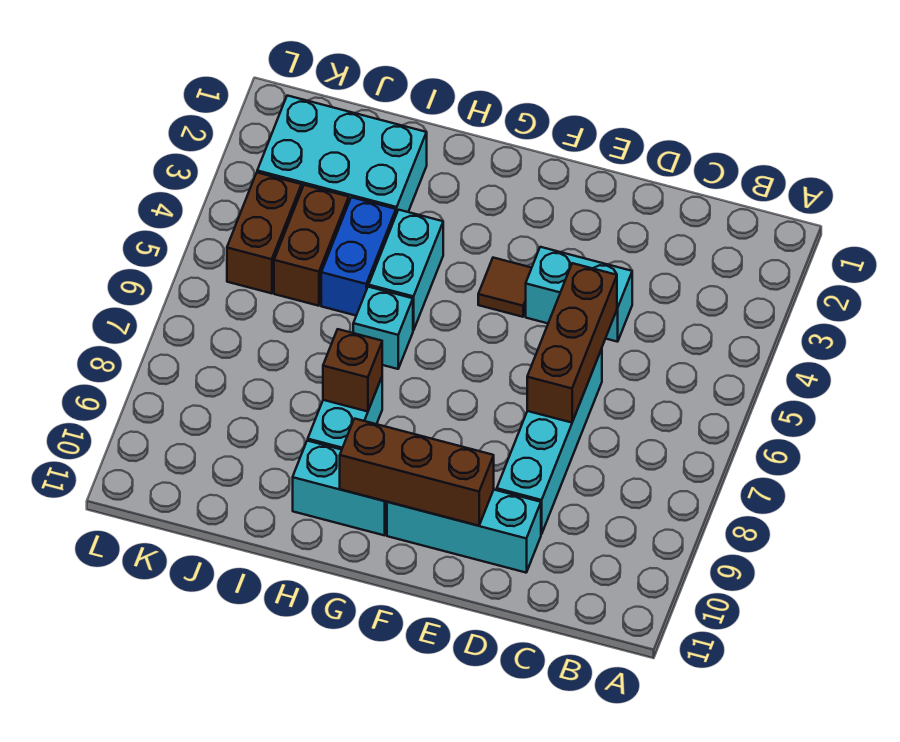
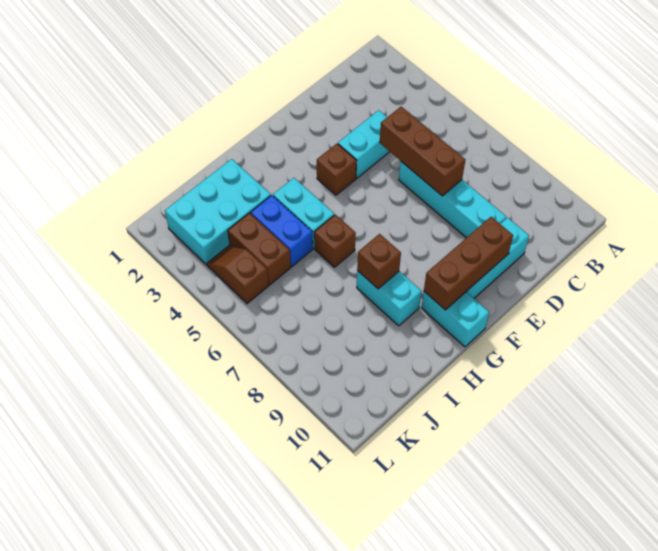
brown 1x1 tile [478,258,531,317] -> brown 1x1 brick [317,144,357,195]
cyan 1x2 brick [293,441,387,535] -> cyan 1x2 brick turned to [421,292,489,347]
cyan 1x1 brick [353,287,413,369] -> brown 1x1 brick [314,215,356,267]
brown 1x2 brick [227,173,302,293] -> brown 1x2 slope [207,246,269,304]

